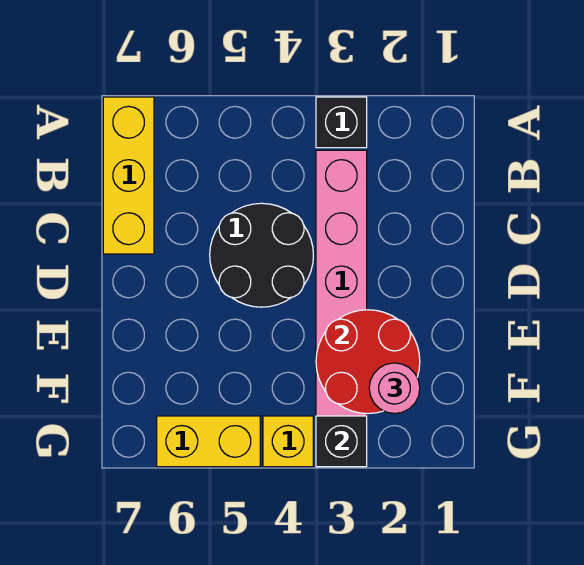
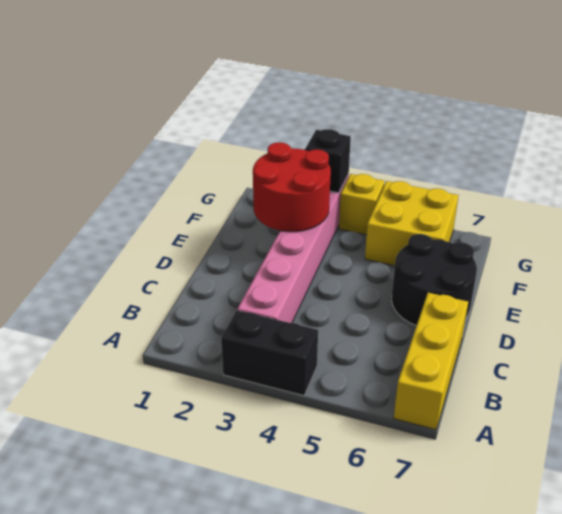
black 1x1 brick [316,97,367,148] -> black 1x2 brick [221,310,318,396]
black 2x2 round brick [210,203,313,307] -> black 2x2 round brick moved to [392,234,477,326]
pink 1x1 round brick [369,363,420,414] -> none
yellow 1x2 brick [157,416,260,467] -> yellow 2x2 brick [365,181,459,266]

